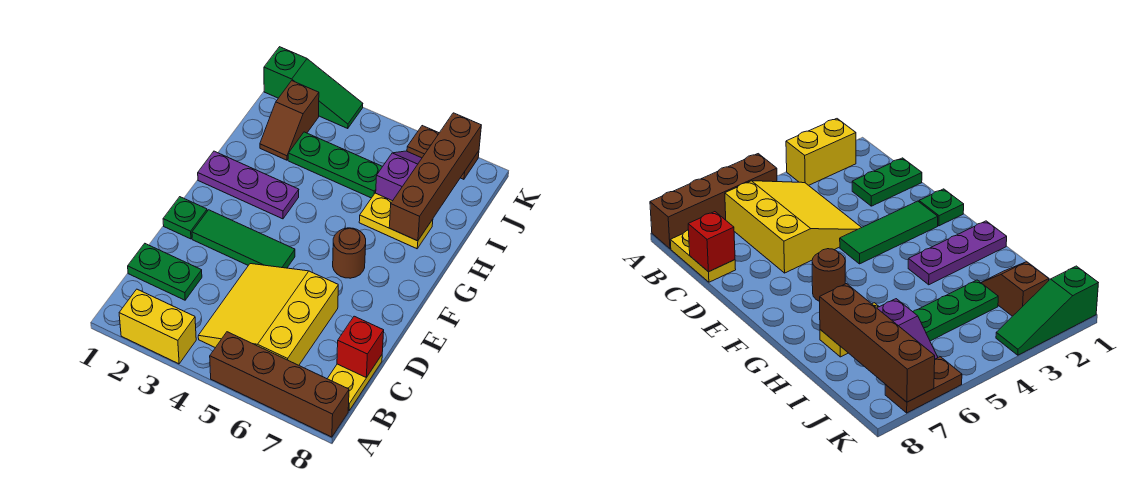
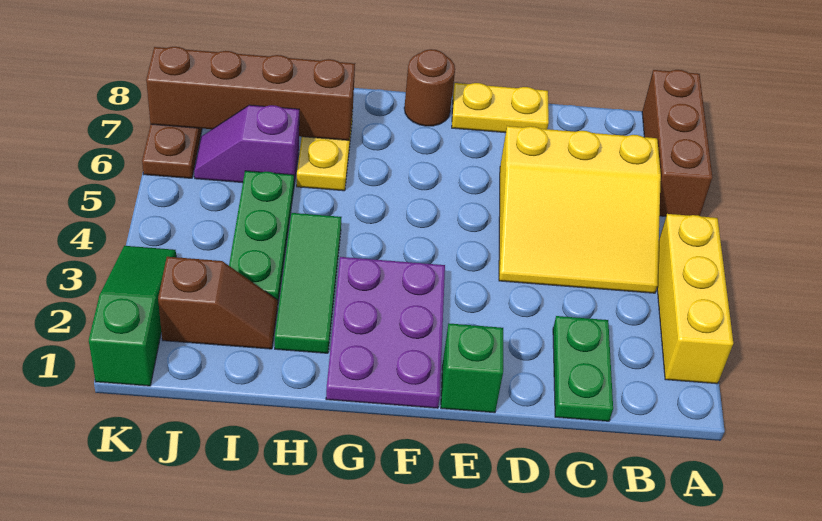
yellow 1x2 brick [119,289,196,364] -> yellow 1x3 brick [657,214,733,384]
brown 1x4 brick [210,332,349,437] -> brown 1x3 brick [642,70,712,216]
yellow 1x2 plate [327,355,382,411] -> yellow 1x2 plate moved to [452,83,549,133]
red 1x1 brick [337,316,384,377] -> none
green 1x1 plate [163,197,207,239] -> green 1x1 brick [441,323,503,413]
green 1x3 tile [192,210,295,268] -> green 1x3 tile moved to [275,213,341,353]
brown 1x1 round brick [333,228,366,278] -> brown 1x1 round brick moved to [404,49,455,126]
purple 1x3 plate [198,151,299,219] -> purple 2x3 plate [326,257,445,408]

